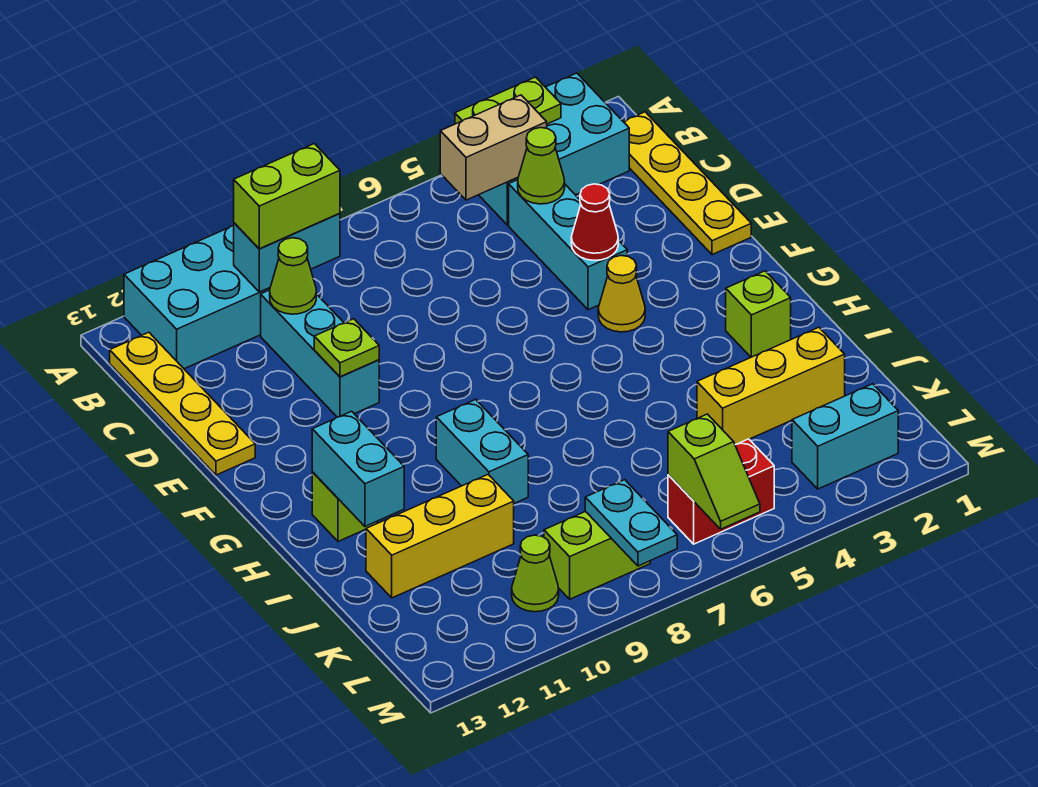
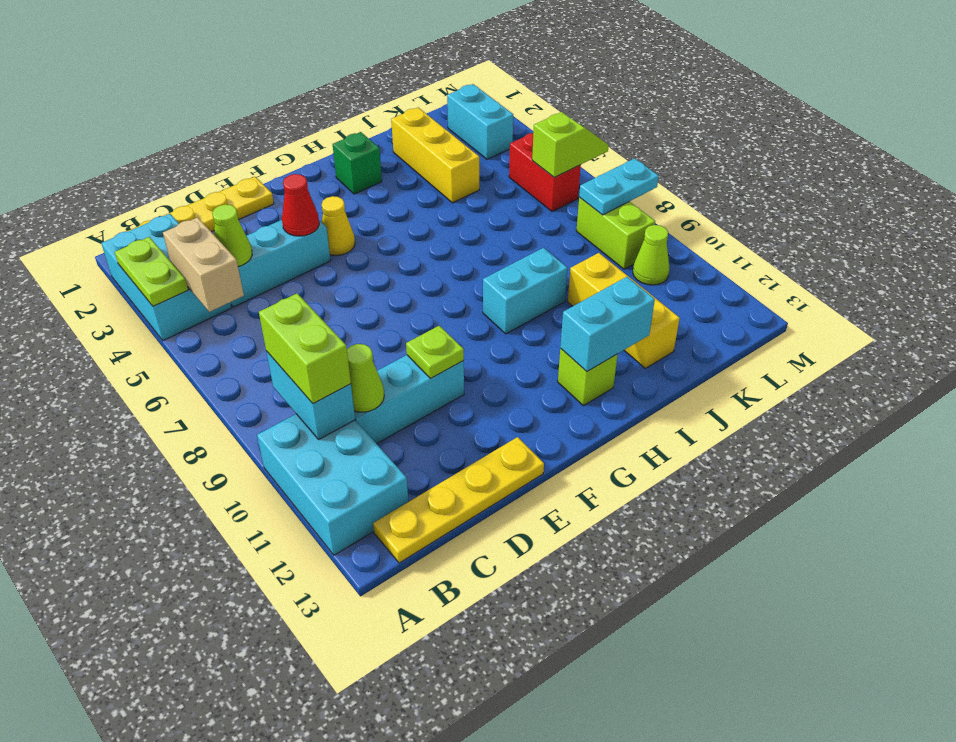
lime 1x1 brick [726,271,791,357] -> green 1x1 brick [333,132,382,194]

